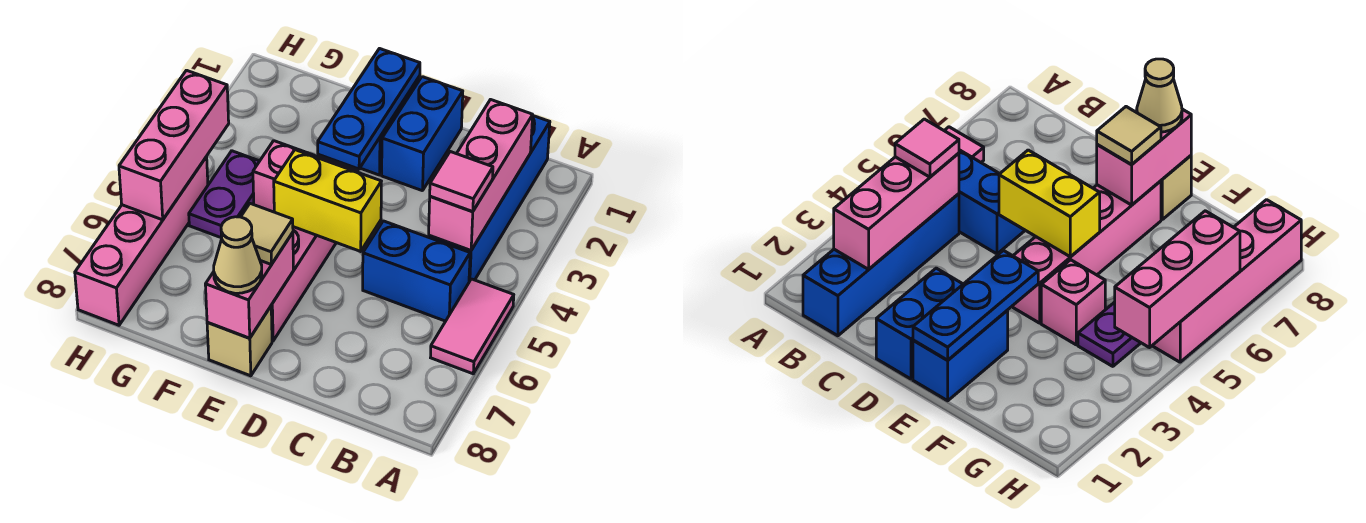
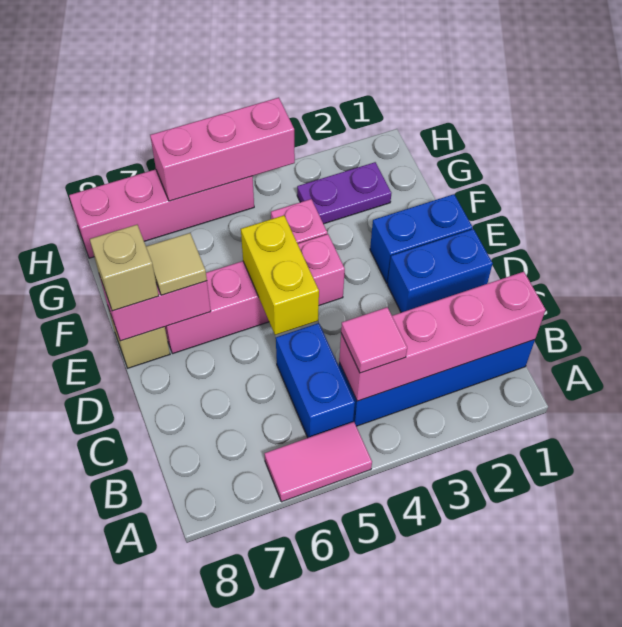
pink 1x3 brick [429,100,533,251] -> pink 1x4 brick [339,272,545,401]
blue 1x3 plate [318,49,420,169] -> none
tan 1x1 cone [214,217,262,293] -> tan 1x1 brick [90,225,159,311]
purple 1x2 plate [189,151,259,238] -> purple 1x2 plate moved to [297,162,391,224]

